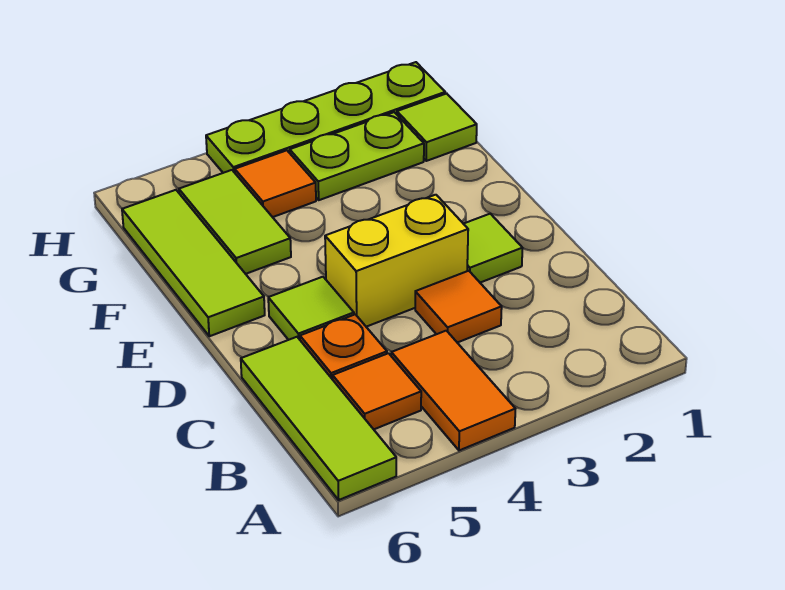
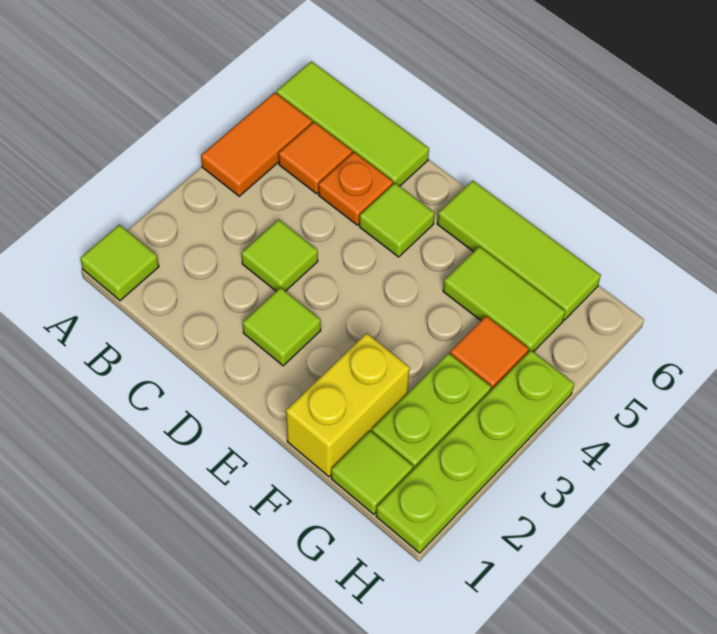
none -> lime 1x1 tile [80,225,159,301]
orange 1x2 tile [391,331,515,450] -> orange 1x2 tile turned to [201,92,312,196]
orange 1x1 tile [415,271,502,343] -> lime 1x1 tile [241,220,318,291]
yellow 1x2 brick [325,195,468,327] -> yellow 1x2 brick moved to [286,333,410,477]

